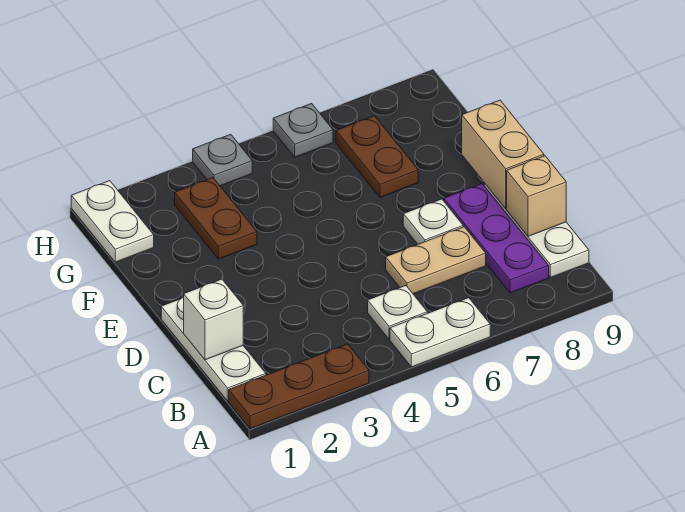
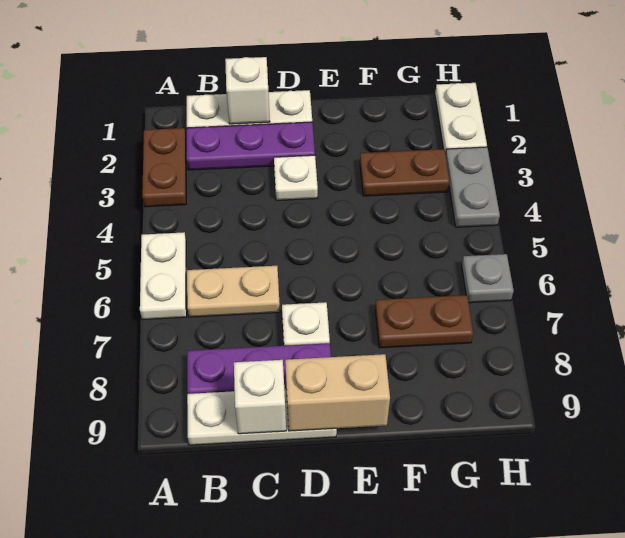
brown 1x3 plate [229,344,369,429] -> brown 1x2 plate [142,128,186,207]
none -> purple 1x3 plate [187,122,315,170]
white 1x1 plate [368,286,427,339] -> white 1x1 plate moved to [274,155,318,200]
tan 1x2 plate [386,227,486,294] -> tan 1x2 plate turned to [187,266,280,317]
tan 1x1 brick [507,156,566,236] -> white 1x1 brick [234,360,286,434]
white 1x2 plate [71,181,154,262] -> white 1x2 plate turned to [435,83,487,155]
grey 1x1 plate [193,134,252,186] -> grey 1x2 plate [446,147,500,227]

